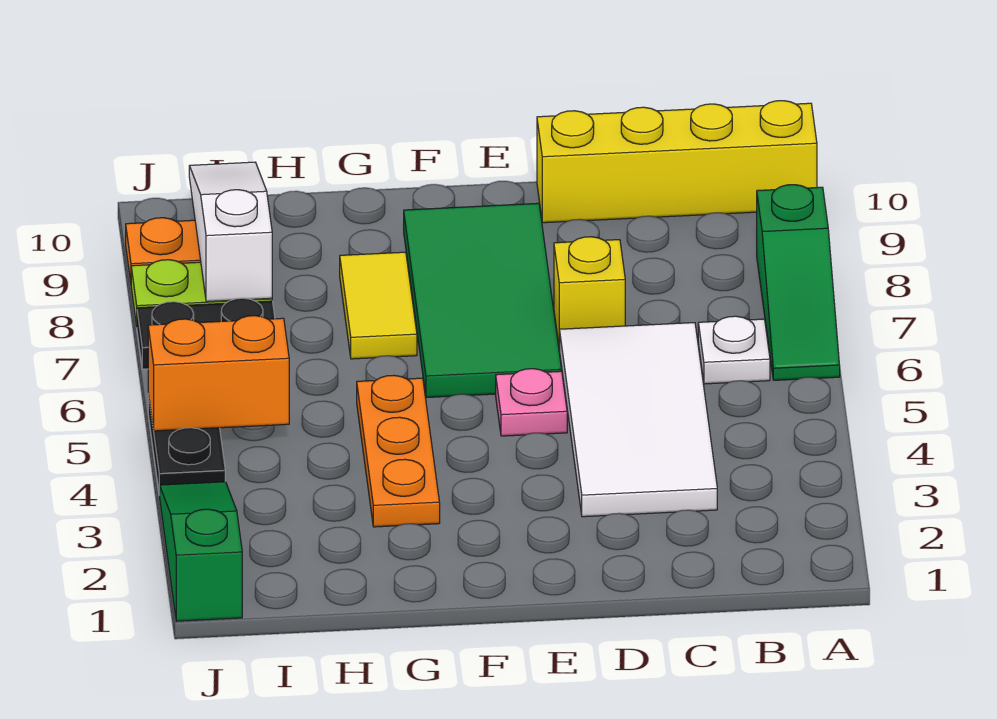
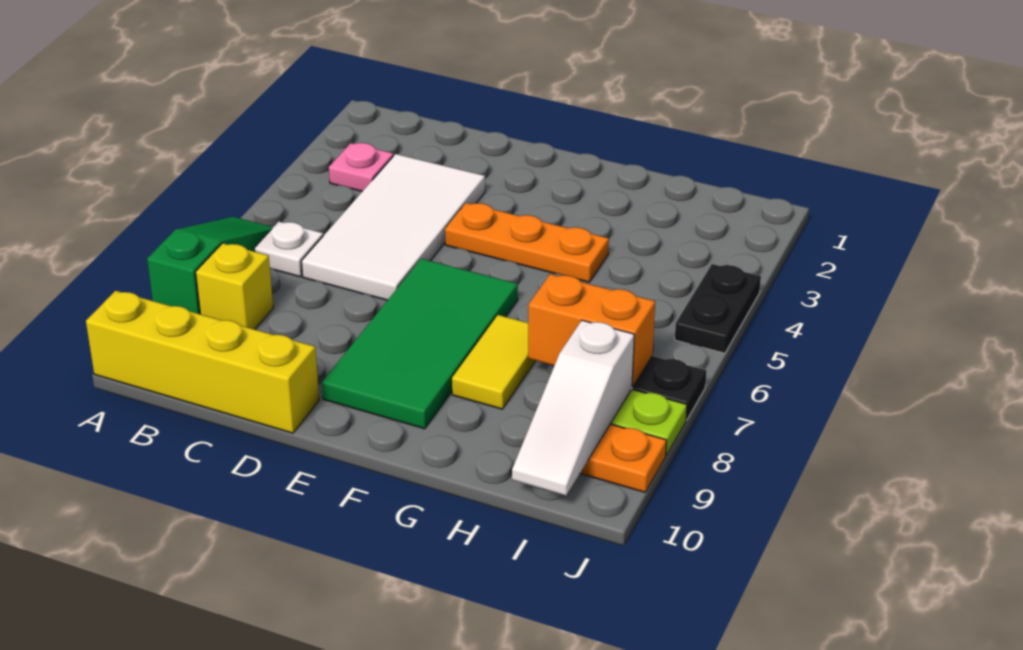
yellow 1x1 brick [554,237,625,348] -> yellow 1x1 brick moved to [196,243,273,329]
pink 1x1 plate [496,369,567,436] -> pink 1x1 plate moved to [329,143,393,191]
orange 1x3 plate [357,375,440,527] -> orange 1x3 plate turned to [445,203,609,282]
orange 1x2 brick [148,316,289,431] -> orange 1x2 brick moved to [528,274,655,387]
green 1x3 slope [160,482,242,621] -> none

